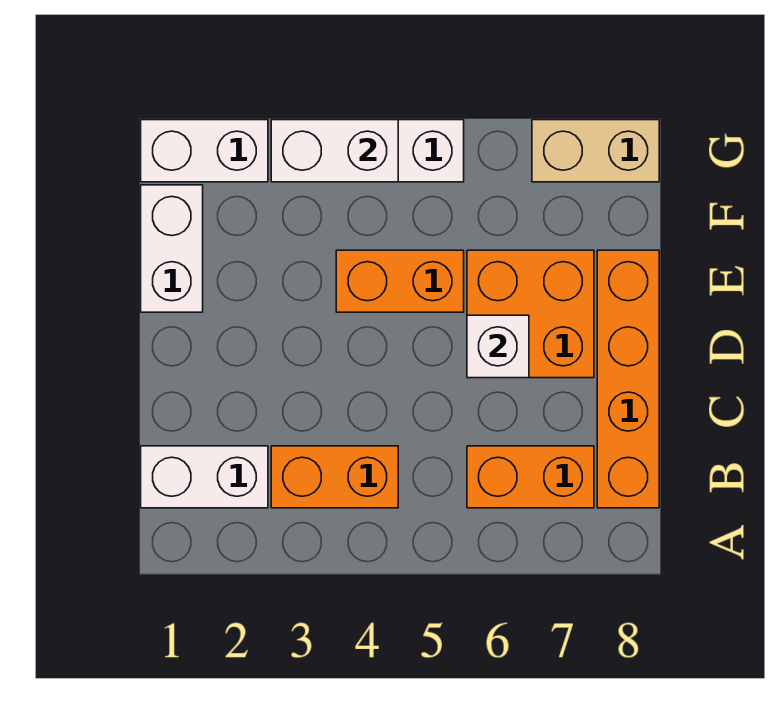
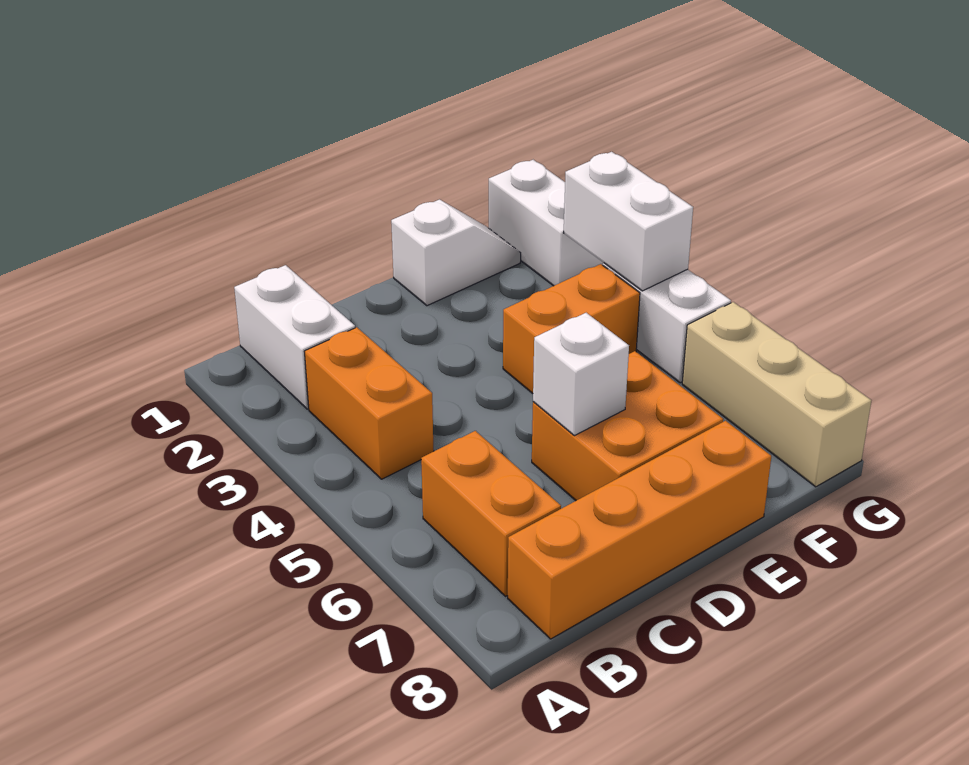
white 1x2 brick [141,185,203,312] -> white 1x2 slope [391,200,521,306]
orange 1x2 brick [336,250,464,312] -> orange 1x2 brick turned to [503,264,640,393]
tan 1x2 brick [532,120,659,182] -> tan 1x3 brick [682,302,871,487]

